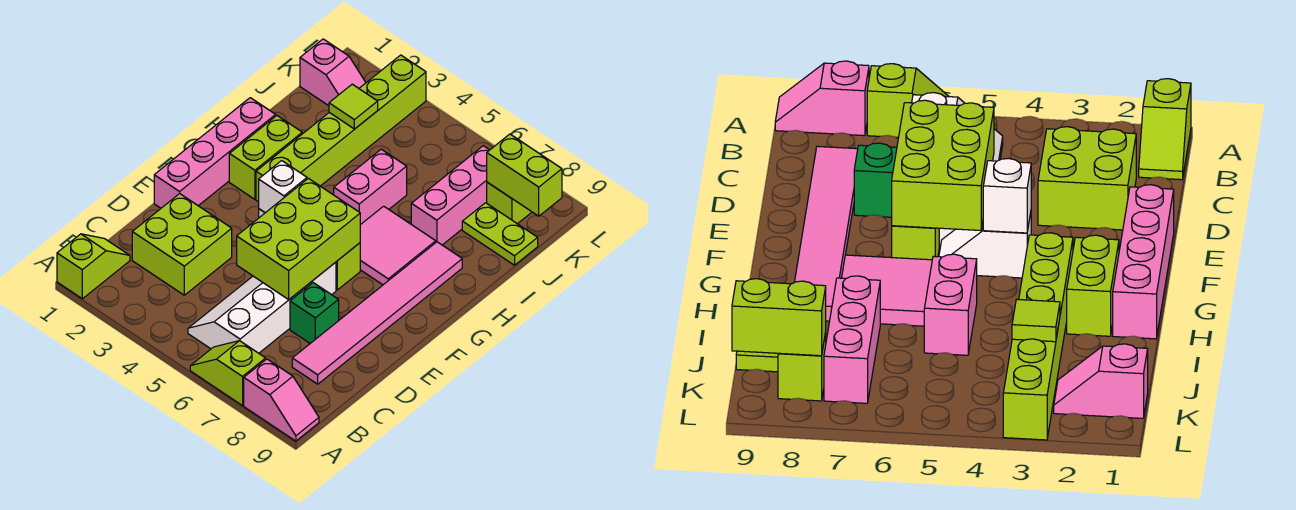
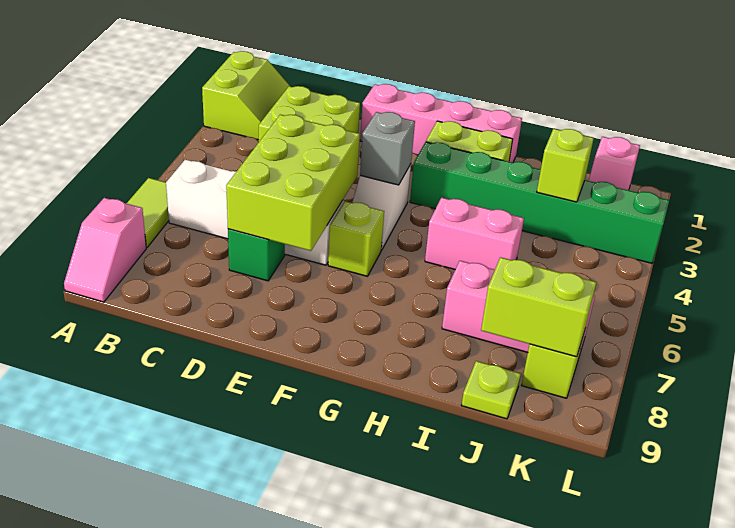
lime 1x2 slope [57,234,130,299] -> lime 2x2 slope [202,51,291,140]
lime 1x2 slope [190,341,266,406] -> lime 1x2 tile [127,178,169,247]
pink 1x6 tile [292,242,462,384] -> none
lime 2x3 brick [237,178,360,299] -> lime 2x3 brick turned to [226,115,360,251]
white 1x1 brick [259,161,307,213] -> grey 1x1 brick [360,112,415,185]
lime 1x6 brick [256,55,426,202] -> green 1x6 brick [410,142,669,263]
pink 2x2 tile [360,206,436,285] -> none
lime 1x1 tile [329,84,378,129] -> lime 1x1 brick [537,129,594,202]
lime 1x2 plate [462,203,538,265] -> lime 1x1 plate [461,361,521,419]
lime 1x2 brick [487,134,562,216] -> lime 1x2 brick turned to [481,257,596,357]

